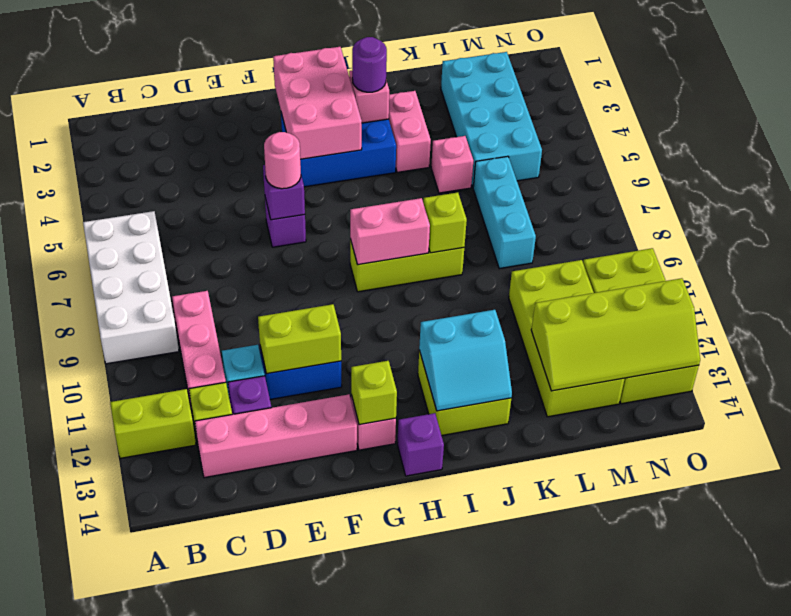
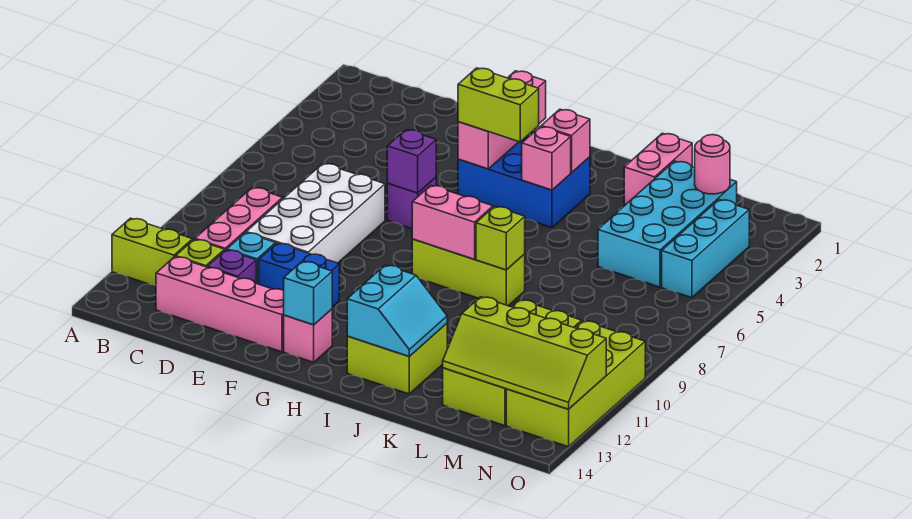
white 2x4 brick [83,211,179,364] -> white 2x4 brick moved to [246,163,385,263]
lime 1x2 brick [258,304,341,374] -> lime 1x2 brick moved to [458,68,539,142]
pink 1x1 round brick [264,132,301,189] -> pink 1x1 round brick moved to [695,135,730,194]
pink 2x3 brick [273,47,362,159] -> pink 1x3 brick [458,71,546,169]
lime 1x1 brick [351,361,397,425] -> cyan 1x1 brick [284,261,332,325]
purple 1x1 brick [397,413,444,476] -> none
purple 1x1 round brick [352,37,387,92] -> none
cyan 2x2 slope [419,310,512,411] -> cyan 2x2 slope turned to [347,265,447,356]
pink 1x2 brick [389,91,431,172] -> pink 1x2 brick moved to [624,133,692,205]
pink 1x1 brick [431,136,473,193] -> pink 1x1 brick moved to [522,127,571,190]
cyan 1x3 brick [473,156,536,269] -> cyan 1x3 brick moved to [662,200,749,298]

